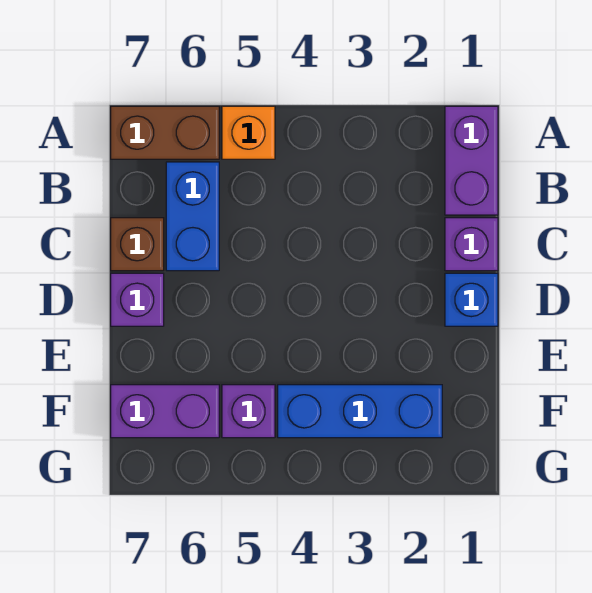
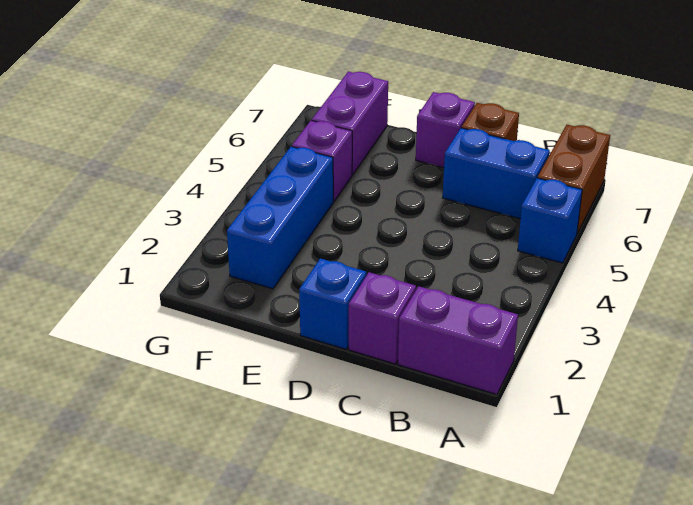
orange 1x1 brick [222,106,275,159] -> blue 1x1 brick [518,178,582,263]

